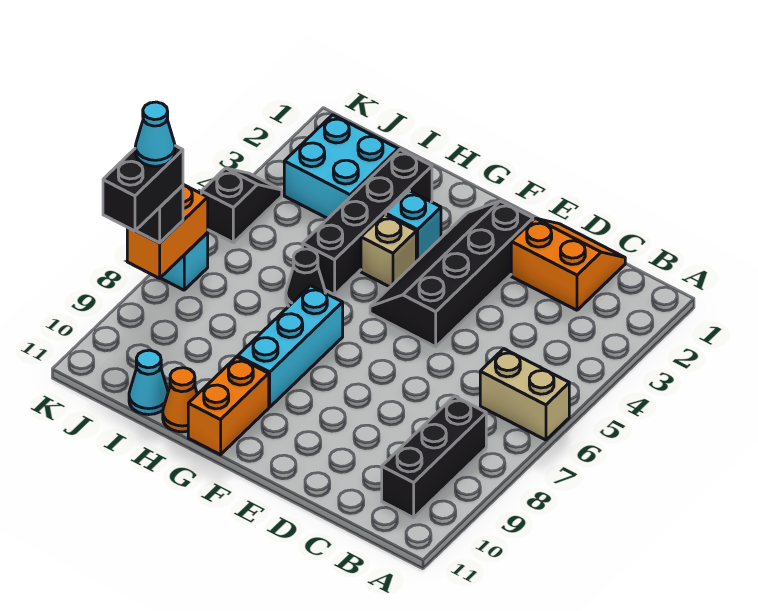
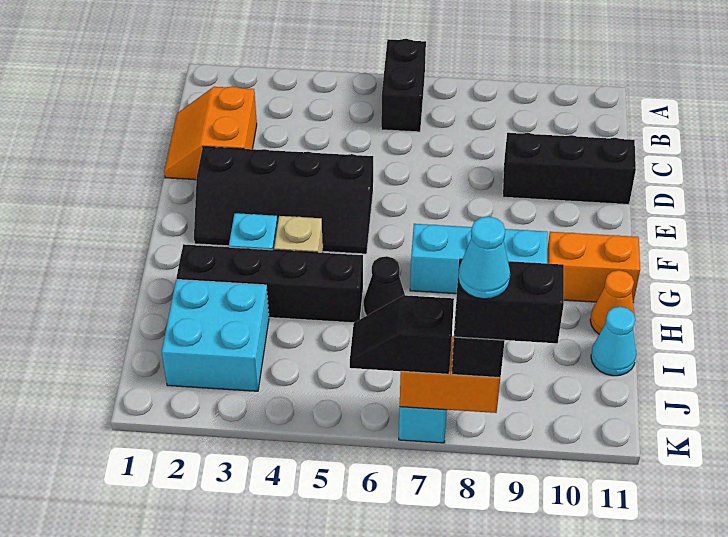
tan 1x2 brick [480,349,569,440] -> black 1x2 brick [381,39,426,132]
black 1x3 brick [382,396,486,518] -> black 1x3 brick moved to [503,133,636,205]
black 1x2 slope [201,168,282,243] -> black 1x2 slope moved to [350,295,454,374]

